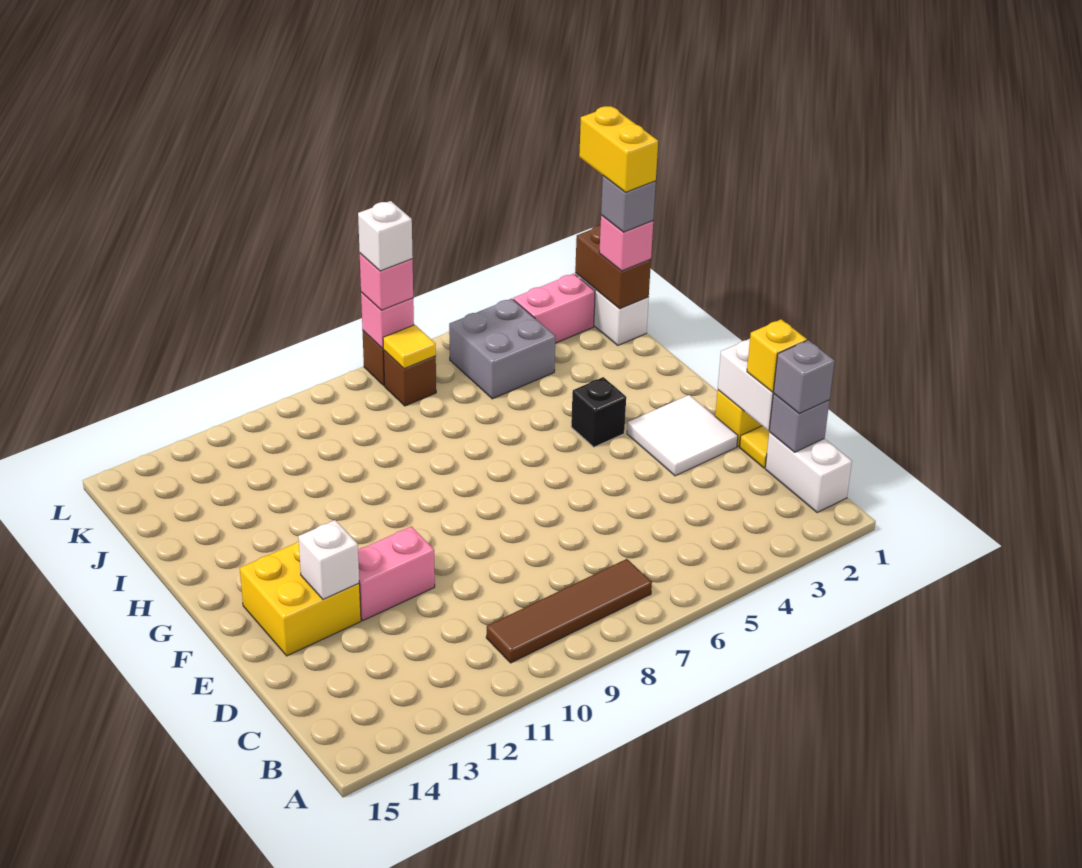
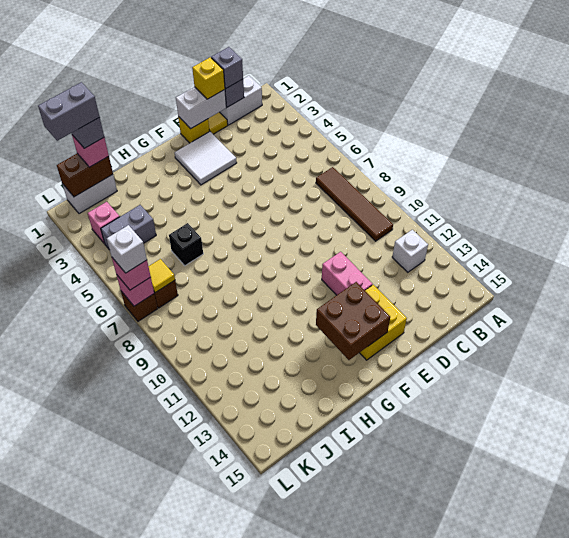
white 1x1 brick [298,520,359,600] -> white 1x1 brick moved to [392,230,428,272]
none -> brown 2x2 brick [316,282,390,360]
black 1x1 brick [571,377,626,447] -> black 1x1 brick moved to [169,223,203,266]
yellow 1x2 brick [579,106,658,192] -> grey 1x2 brick [38,82,100,141]
grey 2x2 brick [449,299,555,399] -> grey 1x2 brick [101,205,156,250]
pink 1x2 brick [513,274,595,343] -> pink 1x1 brick [88,202,120,244]

